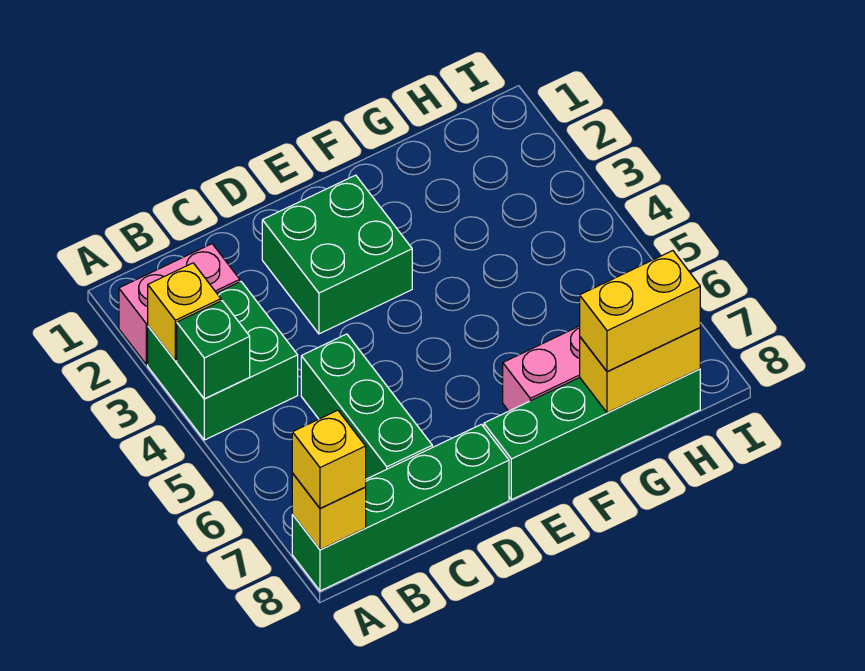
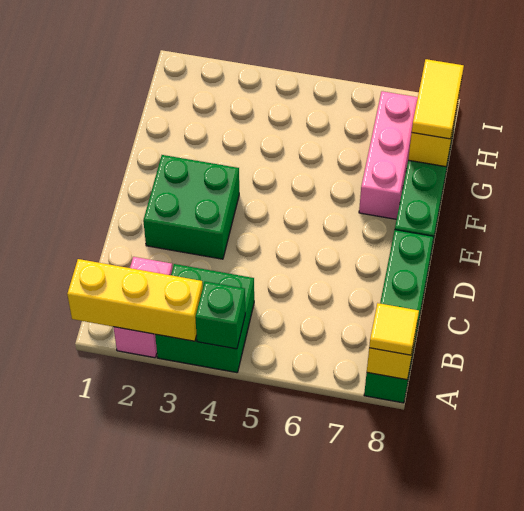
yellow 1x1 brick [148,263,221,361] -> yellow 1x3 brick [67,259,203,341]
yellow 1x1 brick [292,410,366,509] -> yellow 1x1 tile [369,303,419,355]
green 1x3 brick [301,334,432,479] -> none
yellow 1x2 brick [580,251,700,372] -> yellow 1x2 tile [412,59,464,139]

